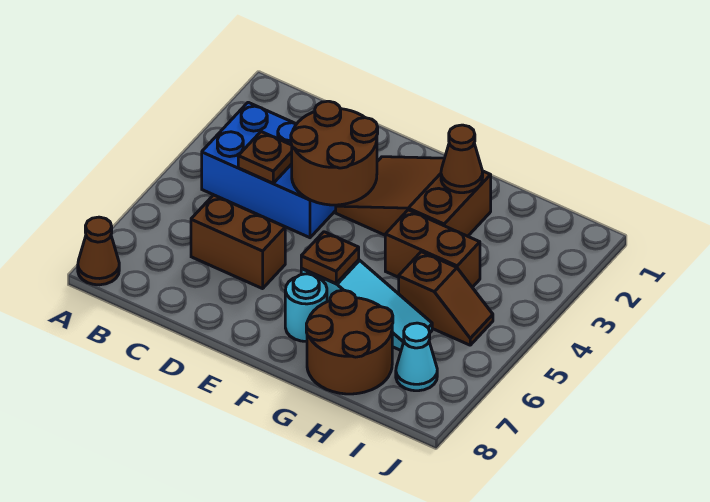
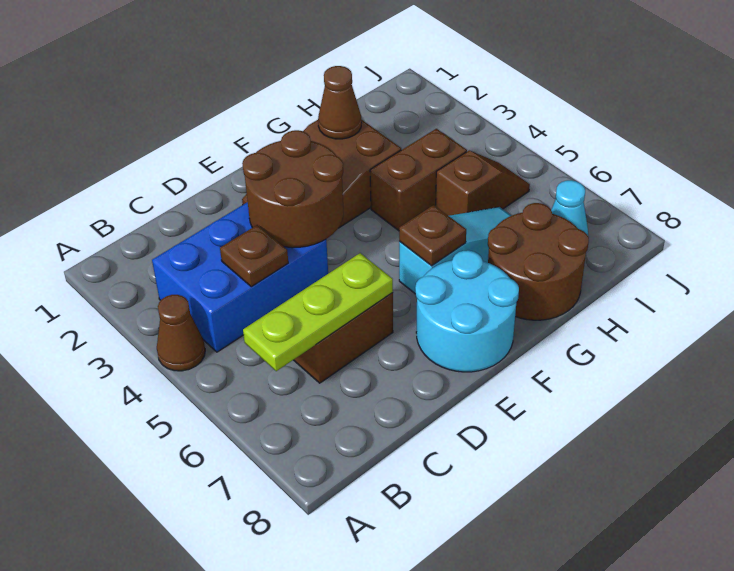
brown 1x1 cone [78,217,119,285] -> brown 1x1 cone moved to [157,295,205,371]
none -> lime 1x3 plate [243,253,393,371]
cyan 1x1 round brick [285,274,327,341] -> cyan 2x2 round brick [415,250,519,372]

